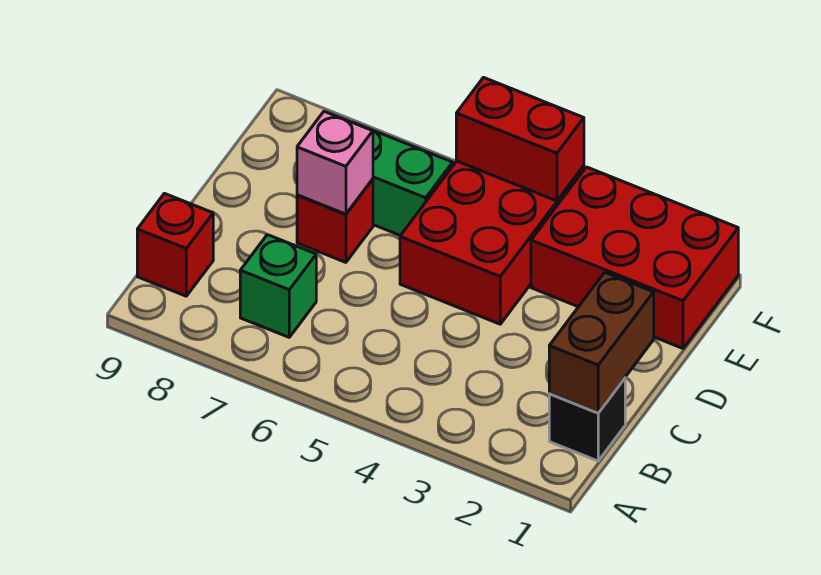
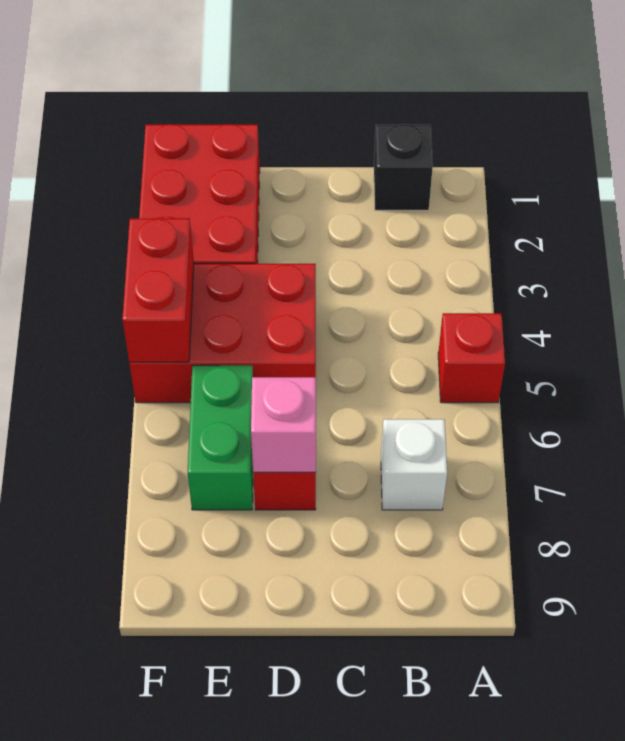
brown 1x2 brick [549,272,654,413] -> none
green 1x1 brick [240,235,316,337] -> white 1x1 brick [381,419,447,510]
red 1x1 brick [137,193,213,296] -> red 1x1 brick moved to [438,313,505,403]

